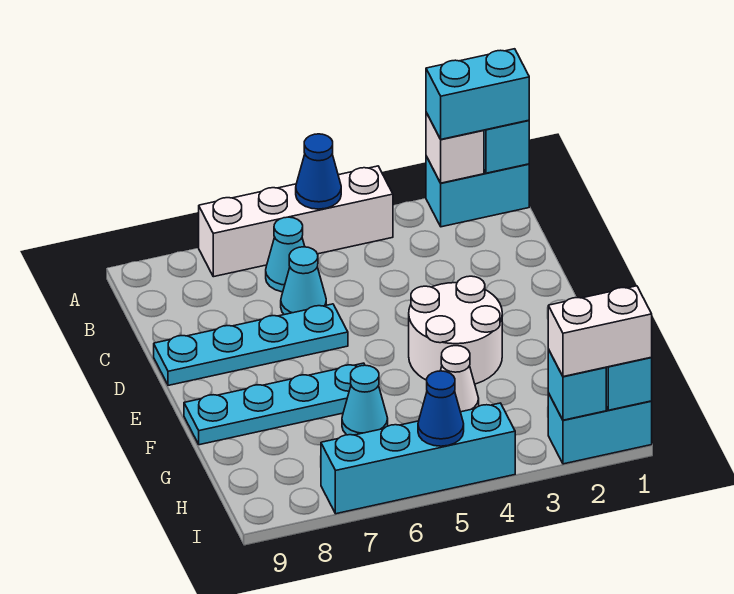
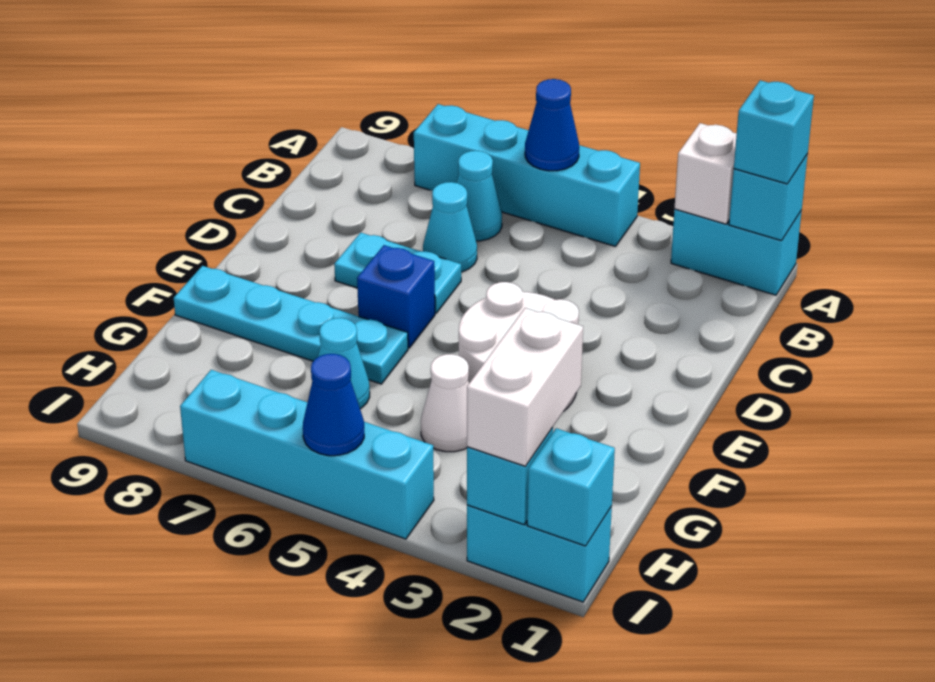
cyan 1x2 brick [426,49,529,139] -> cyan 1x1 brick [734,80,814,184]
white 1x4 brick [199,166,393,277] -> cyan 1x4 brick [414,104,640,247]
cyan 1x4 plate [154,304,348,385] -> cyan 1x2 plate [334,233,461,313]
none -> blue 1x1 brick [357,245,435,348]
white 1x2 brick [548,286,652,377] -> white 1x2 brick turned to [467,308,583,466]

